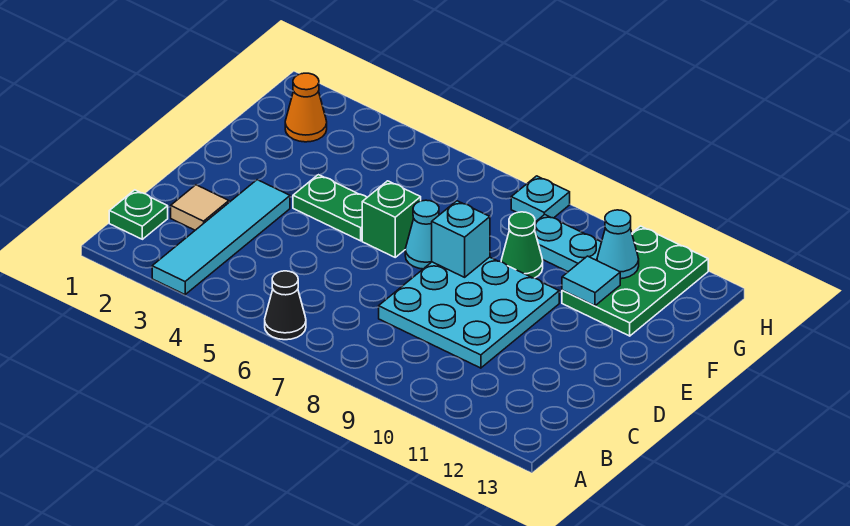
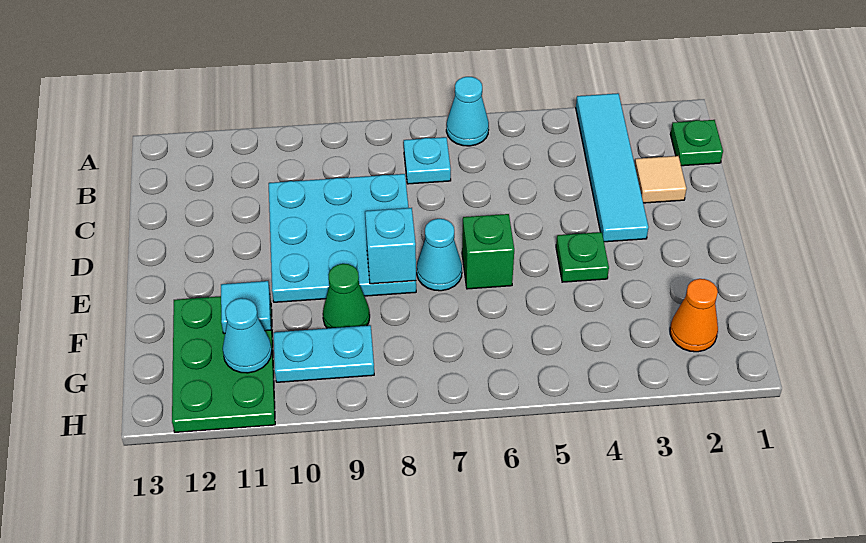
black 1x1 cone [265,271,306,340] -> cyan 1x1 cone [446,77,489,146]
green 1x2 plate [293,175,367,241] -> green 1x1 plate [556,232,609,282]
cyan 1x1 plate [511,176,570,221] -> cyan 1x1 plate moved to [404,137,451,184]

